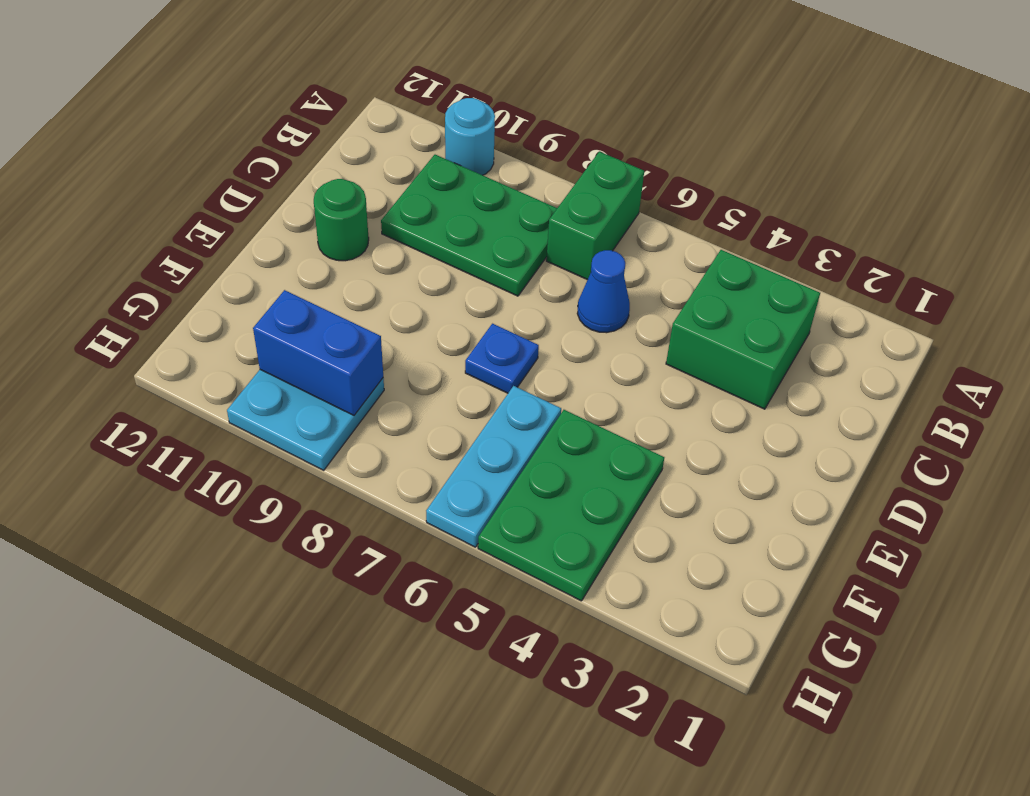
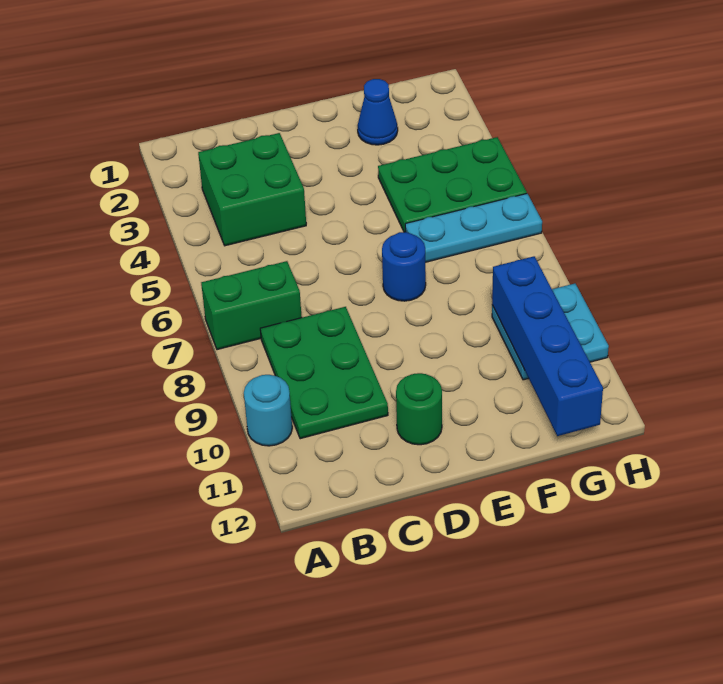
blue 1x1 cone [577,250,630,333] -> blue 1x1 cone moved to [357,79,398,145]
blue 1x1 plate [465,324,539,393] -> blue 1x1 round brick [382,232,426,301]
blue 1x2 brick [253,290,383,415] -> blue 1x4 brick [492,256,603,436]

